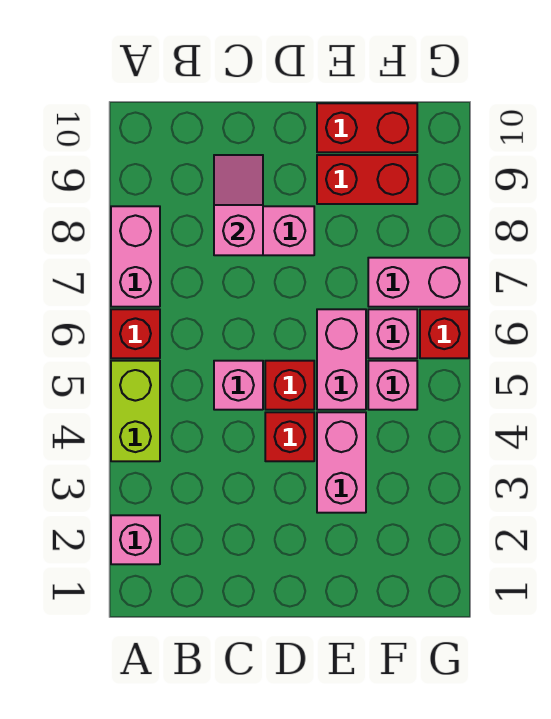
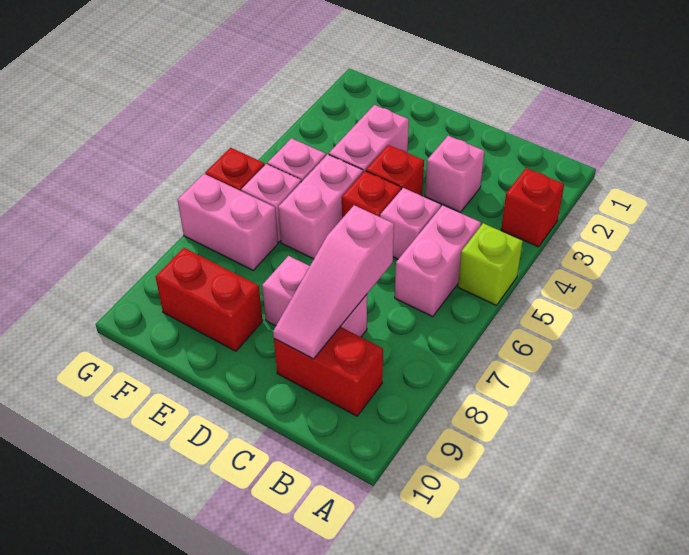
pink 1x1 brick [111,515,160,564] -> pink 1x1 brick moved to [425,136,484,212]
lime 1x2 brick [111,361,160,461] -> lime 1x1 brick [458,223,523,305]
red 1x1 brick [111,309,160,358] -> red 1x1 brick moved to [501,168,564,247]
pink 1x2 brick [111,206,160,307] -> pink 1x2 brick moved to [395,205,481,317]
pink 1x2 slope [214,155,263,255] -> pink 1x3 slope [273,205,394,359]
red 1x2 brick [317,103,417,152] -> red 1x2 brick moved to [274,327,383,416]

